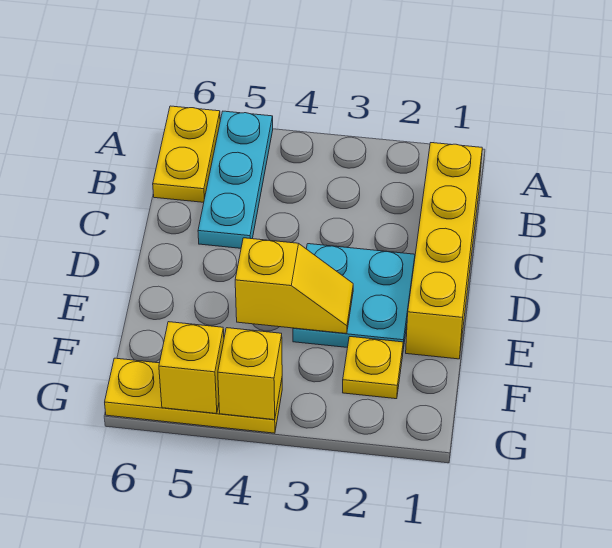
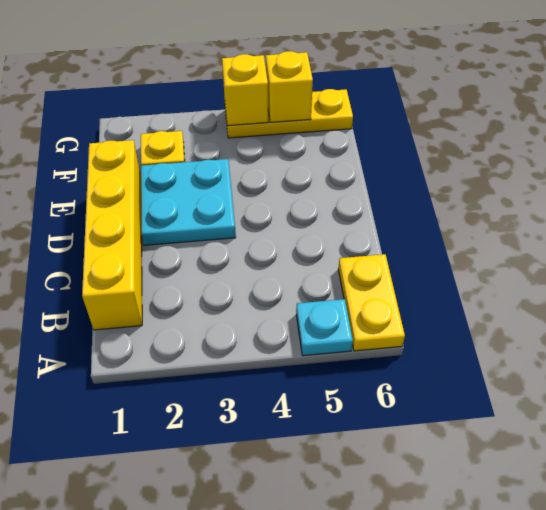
cyan 1x3 plate [198,111,273,248] -> cyan 1x1 plate [296,299,353,356]
yellow 1x2 slope [235,238,353,334] -> none

